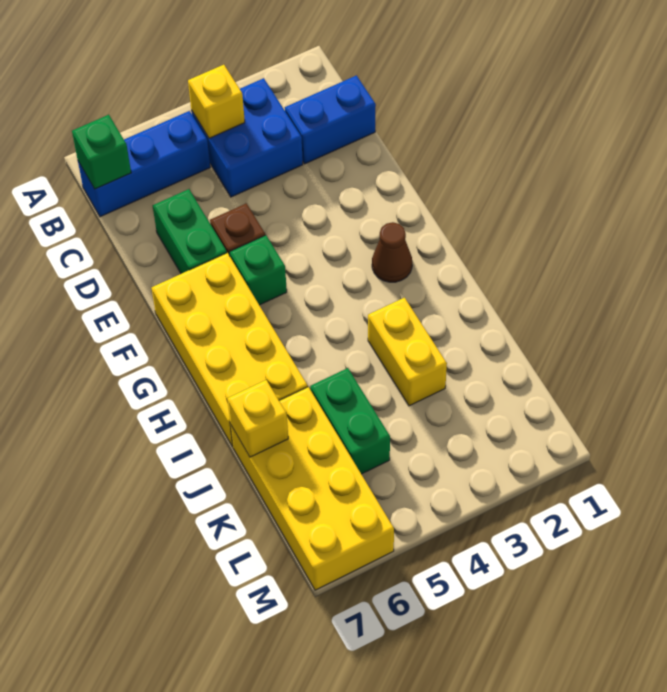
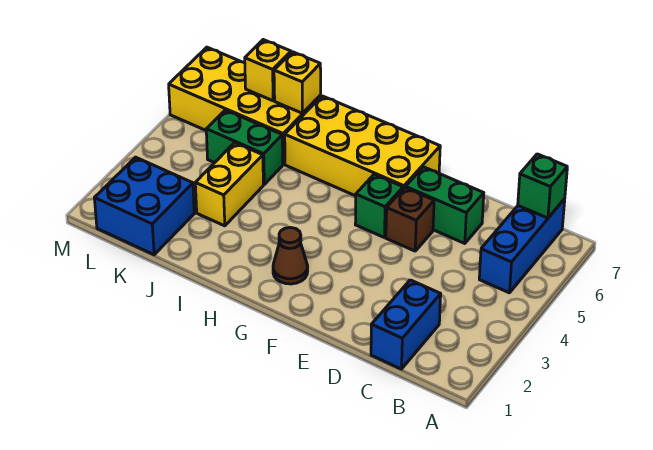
blue 2x2 brick [191,78,303,197] -> blue 2x2 brick moved to [94,157,194,255]
yellow 1x1 brick [188,65,245,138] -> yellow 1x1 brick moved to [245,40,291,101]
yellow 1x2 brick [368,298,447,406] -> yellow 1x2 brick turned to [195,143,263,226]

